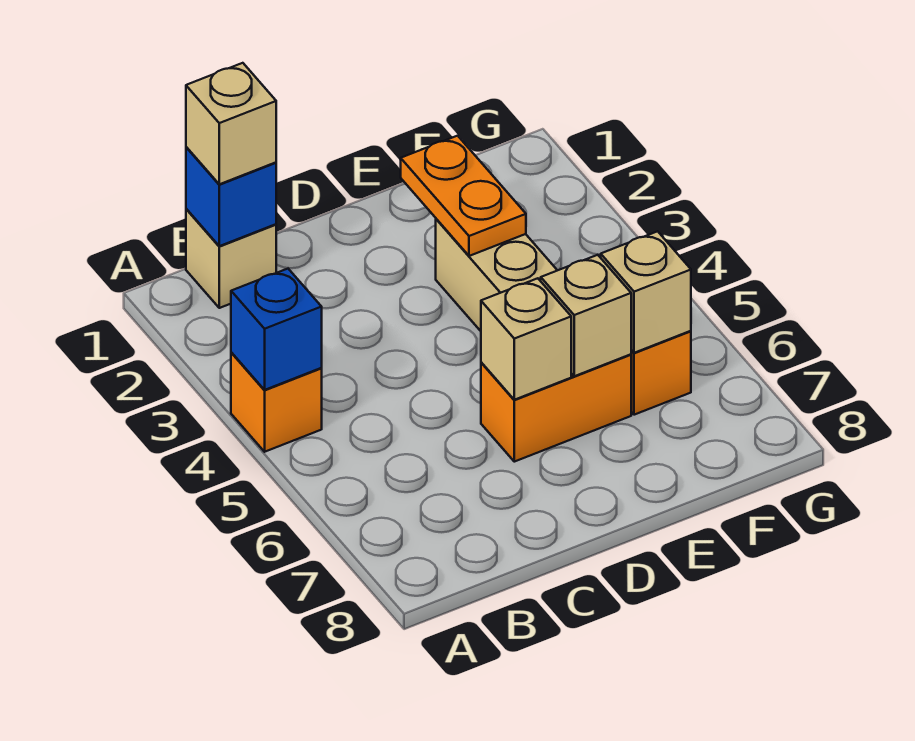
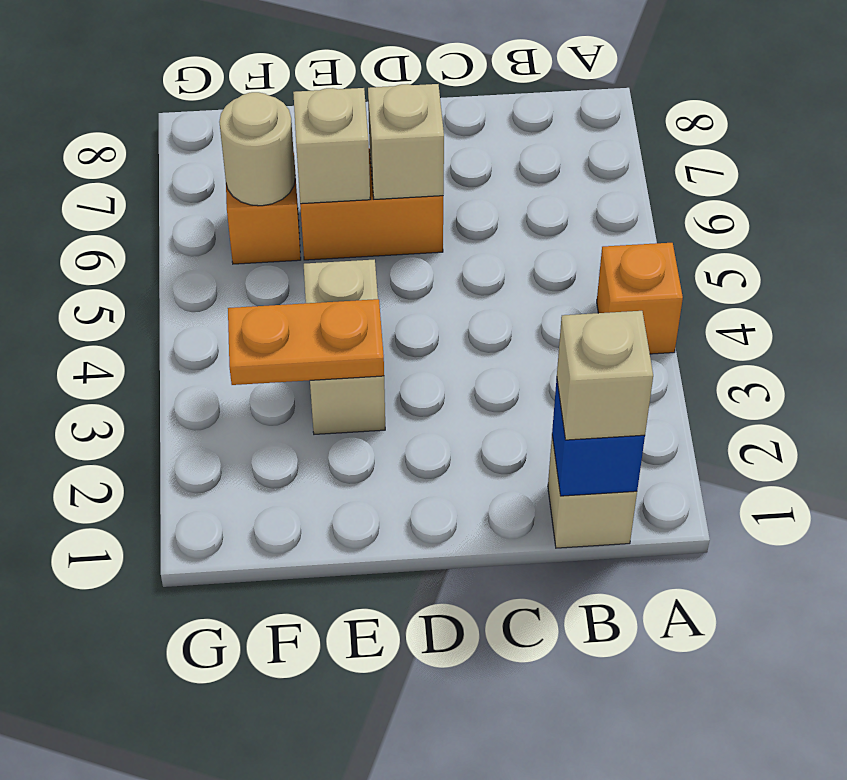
blue 1x1 brick [231,269,322,390] -> none
orange 1x2 plate [401,136,526,256] -> orange 1x2 plate turned to [228,299,384,385]
tan 1x1 brick [601,231,691,353] -> tan 1x1 round brick [219,92,295,206]

